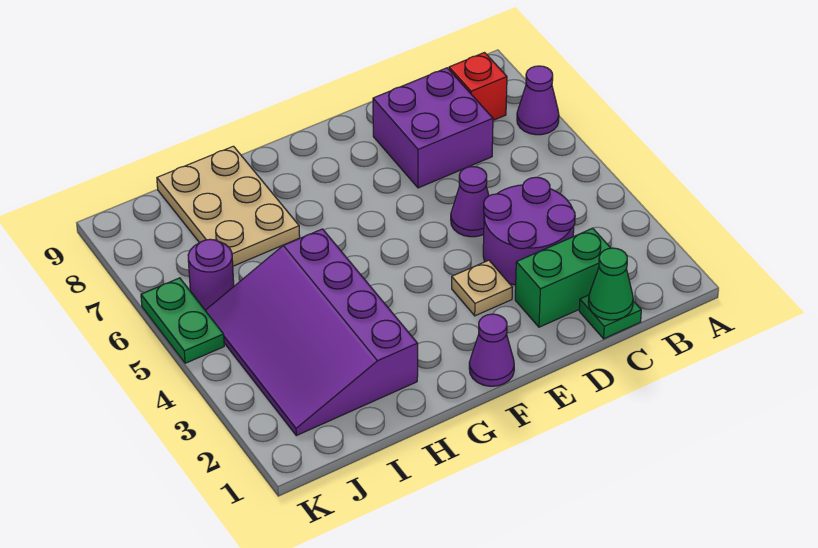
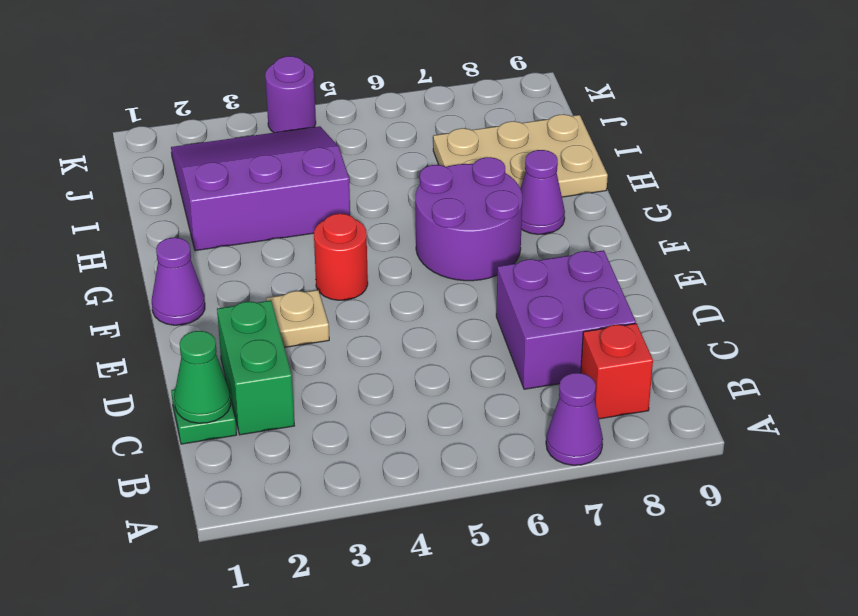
purple 2x2 round brick [483,177,575,285] -> purple 2x2 round brick moved to [416,157,522,281]
purple 1x1 cone [451,167,489,237] -> purple 1x1 cone moved to [520,150,565,234]
none -> red 1x1 round brick [314,214,368,300]
purple 3x4 slope [205,229,418,436] -> purple 3x3 slope [171,126,350,251]
purple 1x1 round brick [188,239,234,310] -> purple 1x1 round brick moved to [265,56,316,133]
green 1x2 plate [141,278,224,363] -> none

